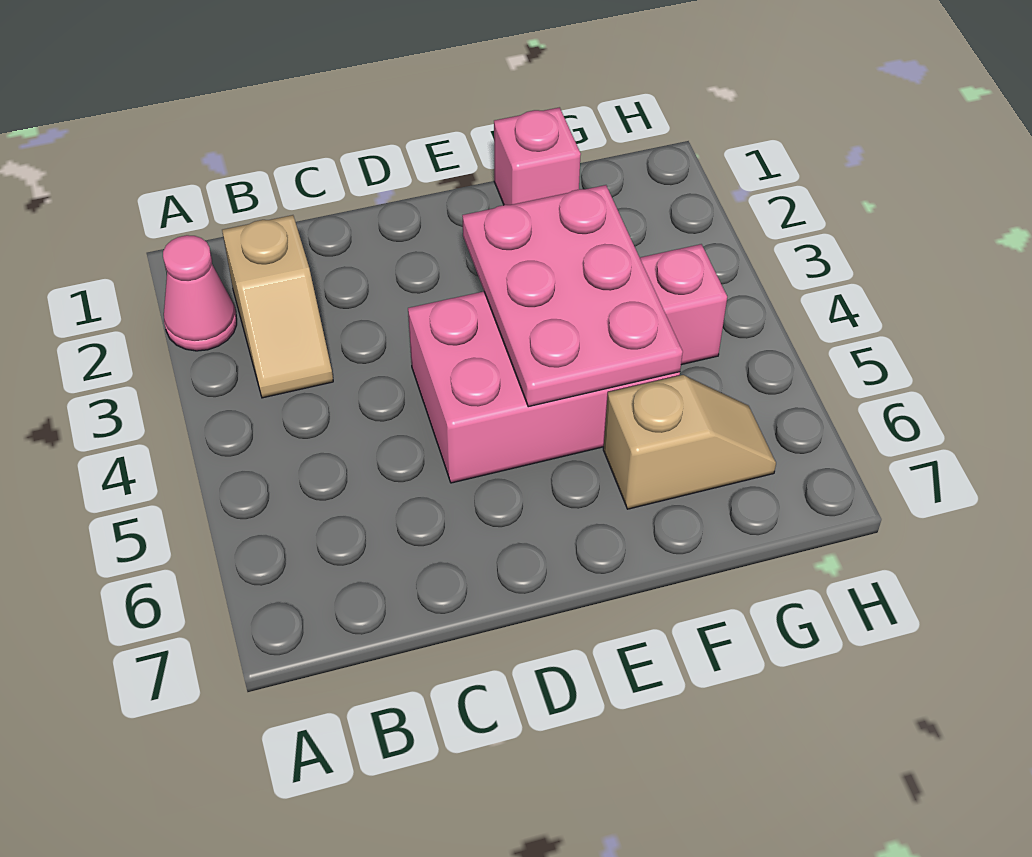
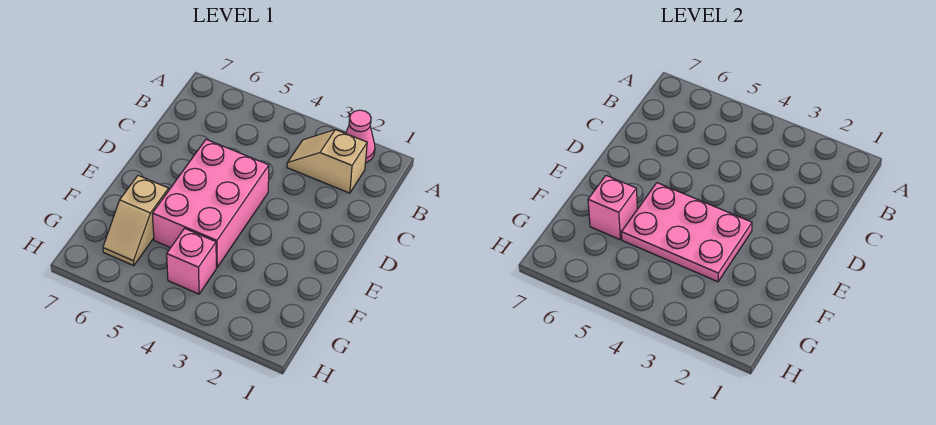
pink 1x1 brick [494,107,581,205] -> pink 1x1 brick moved to [588,175,637,239]

